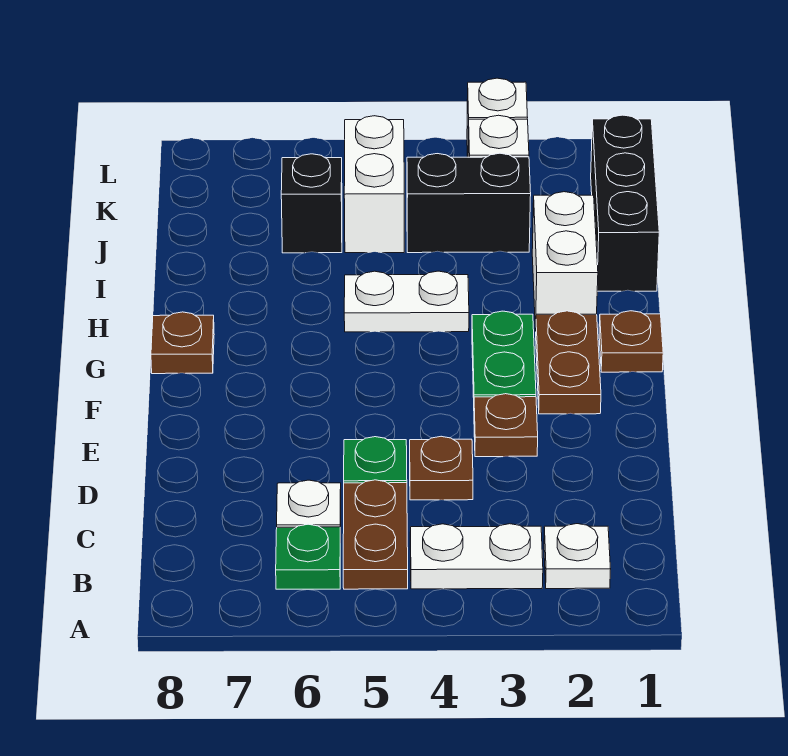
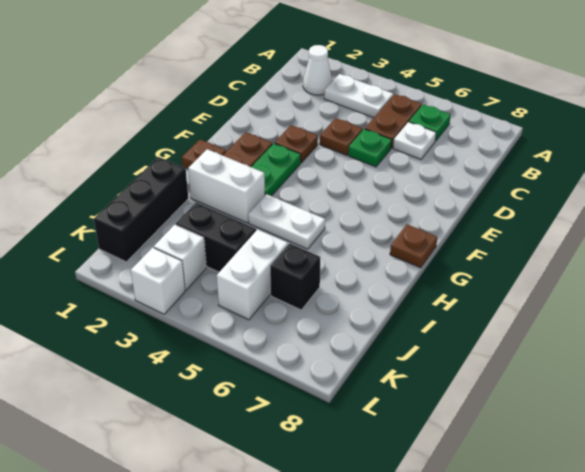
white 1x1 plate [544,524,611,589] -> white 1x1 cone [303,45,333,95]
white 1x2 brick [532,192,598,331] -> white 1x2 brick turned to [188,149,265,223]

